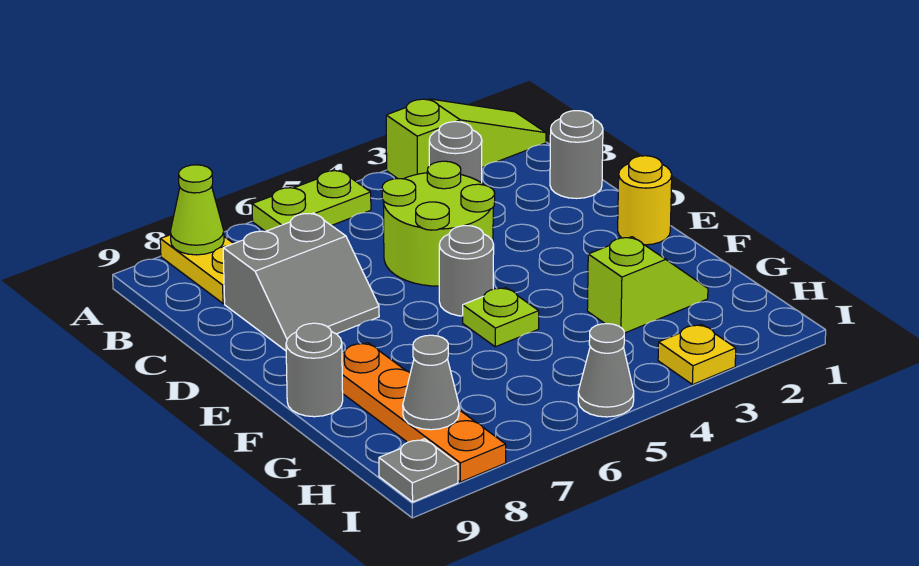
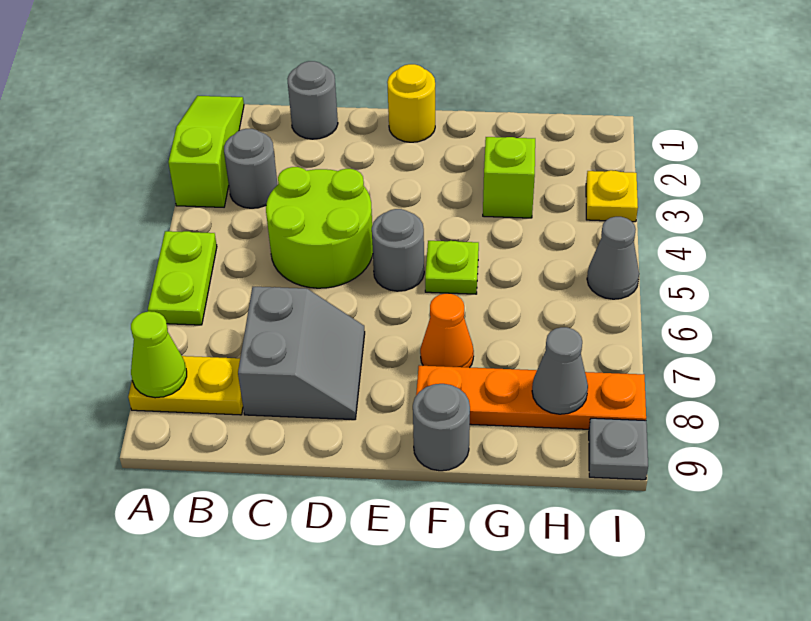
none -> orange 1x1 cone [420,294,474,368]

